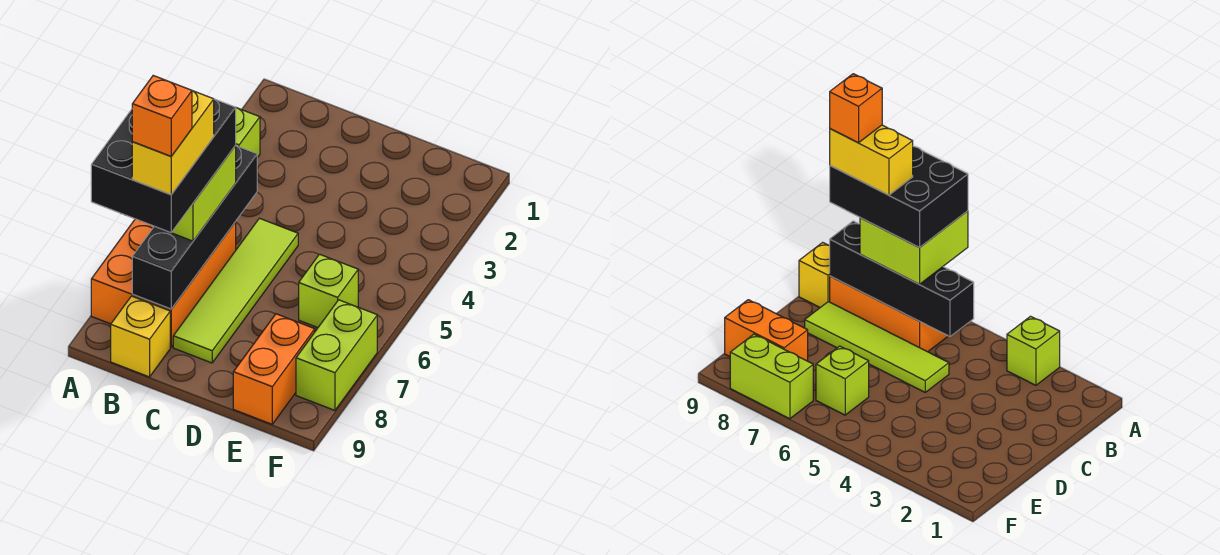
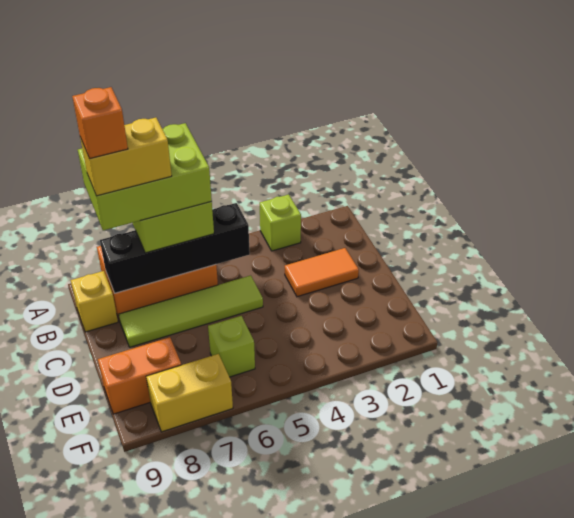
black 2x3 brick [91,99,236,233] -> lime 2x3 brick [78,123,212,230]
none -> orange 1x2 tile [285,248,359,297]
lime 1x2 brick [296,300,377,410] -> yellow 1x2 brick [146,354,233,432]

